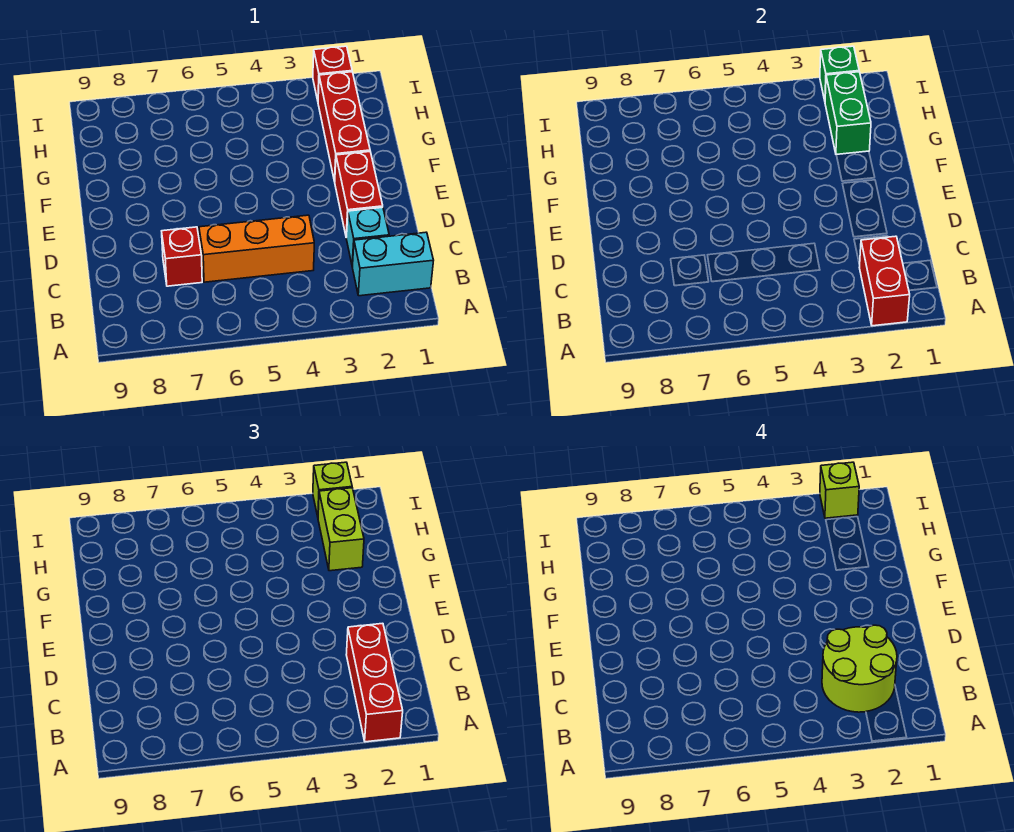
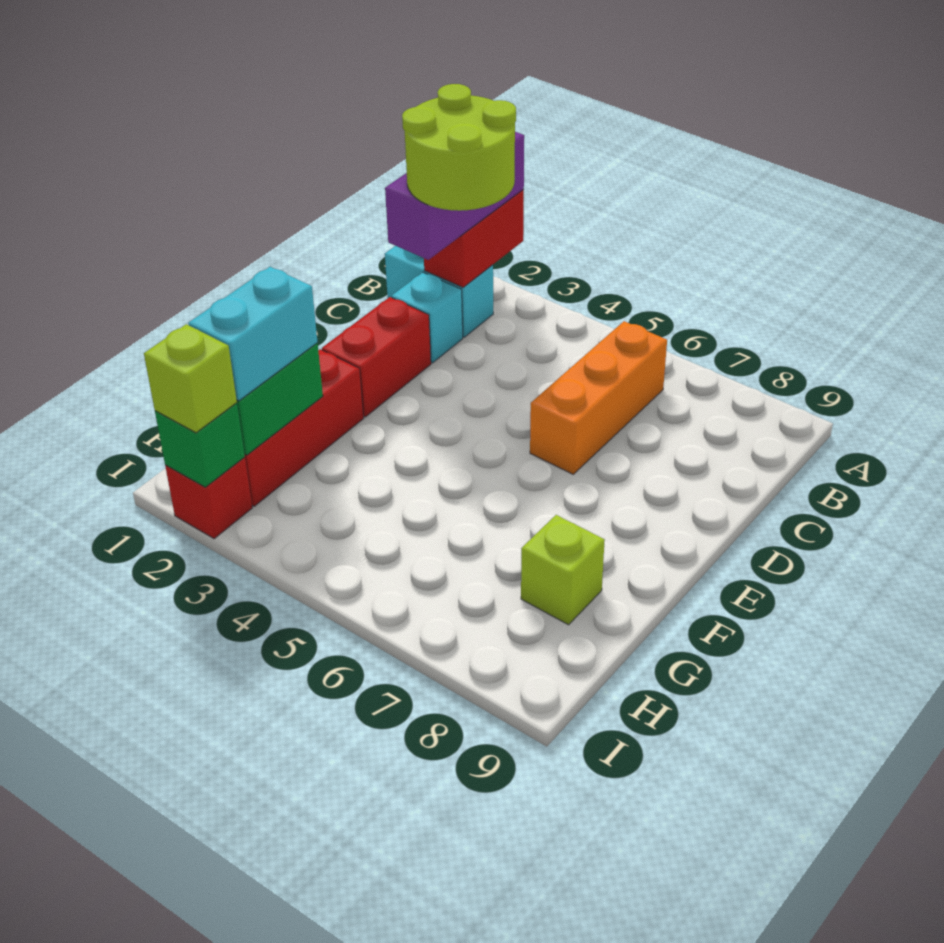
red 1x3 brick [346,623,403,742] -> purple 1x3 brick [385,132,524,260]
orange 1x3 brick [199,215,314,282] -> orange 1x3 brick turned to [530,321,667,474]
red 1x1 brick [162,227,202,286] -> none
lime 1x2 brick [318,488,364,571] -> cyan 1x2 brick [188,267,318,401]
lime 1x1 brick [820,462,859,518] -> lime 1x1 brick moved to [521,515,605,625]

